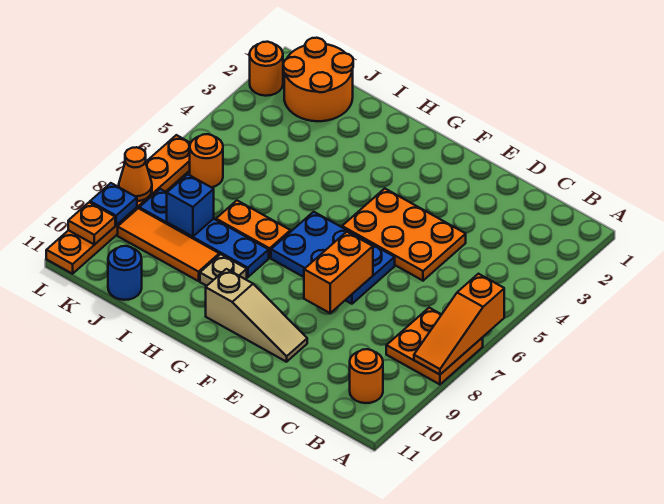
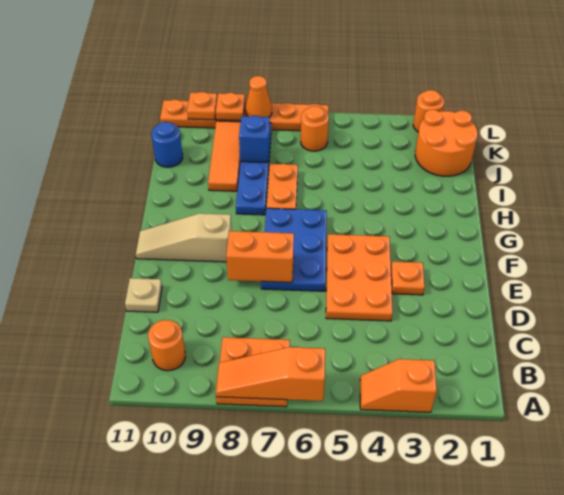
none -> orange 1x2 slope [360,359,437,412]
none -> orange 1x1 plate [391,261,425,295]
tan 1x3 slope [206,269,307,362] -> tan 1x3 slope turned to [136,213,232,262]
tan 1x1 plate [200,254,247,286] -> tan 1x1 plate moved to [125,278,162,312]
blue 1x1 plate [90,183,137,225] -> orange 1x1 plate [216,93,245,121]

